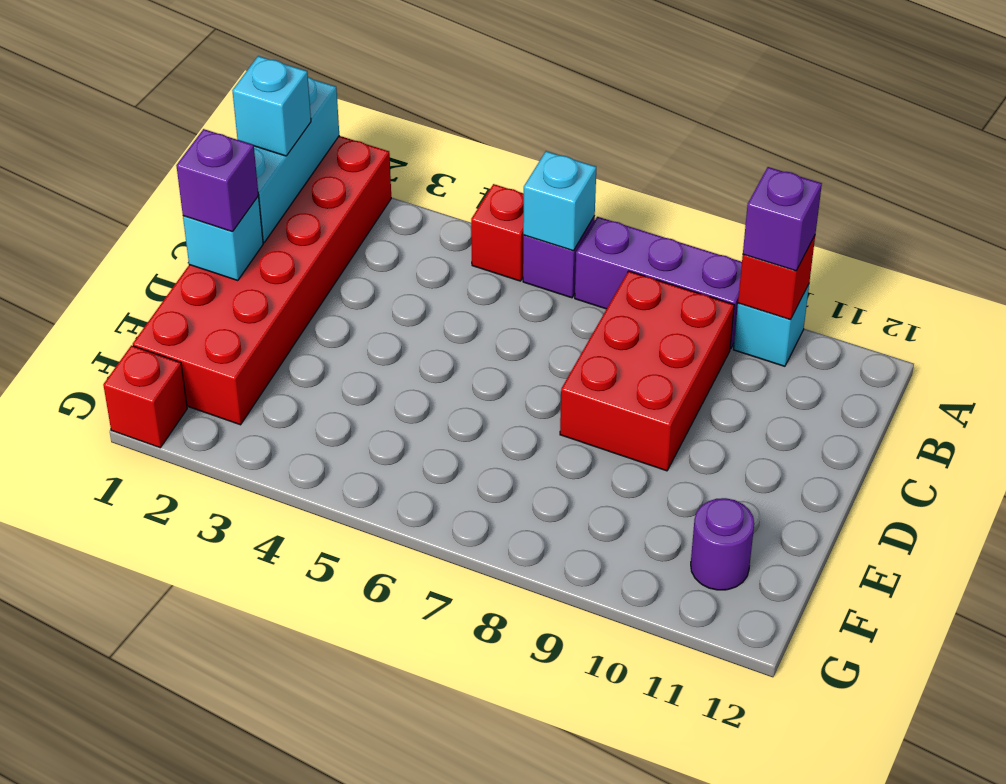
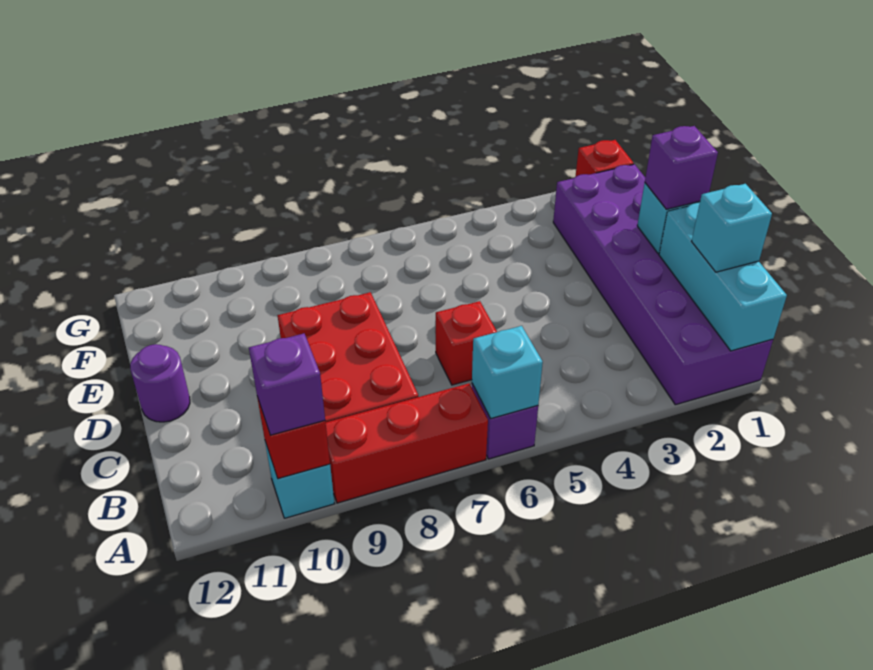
red 2x6 brick [133,136,391,425] -> purple 2x6 brick [553,164,773,405]
red 1x1 brick [471,184,524,281] -> red 1x1 brick moved to [436,301,497,385]
purple 1x3 brick [575,217,742,349] -> red 1x3 brick [326,383,488,503]
purple 1x1 round brick [691,498,754,590] -> purple 1x1 round brick moved to [130,344,190,422]

